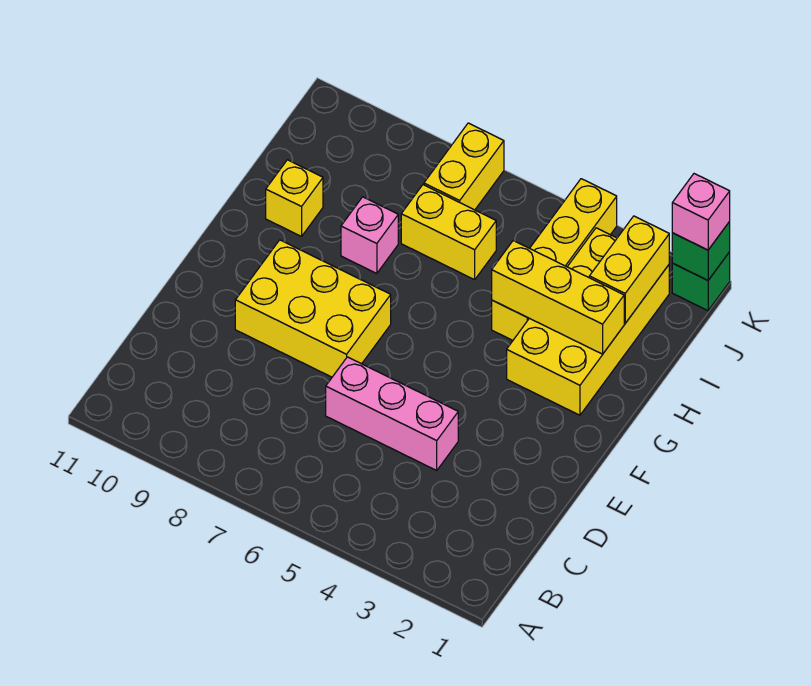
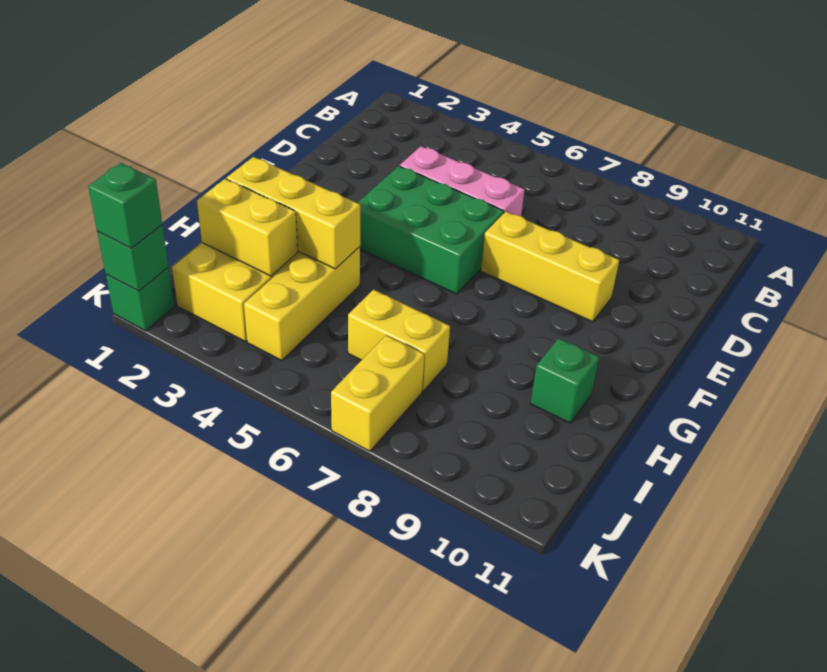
none -> green 2x3 brick [357,166,504,294]
yellow 2x3 brick [235,240,391,377] -> yellow 1x3 brick [481,211,619,322]
yellow 1x4 brick [492,179,617,340] -> yellow 1x3 brick [244,247,360,361]
pink 1x1 brick [341,197,398,274] -> none
yellow 1x1 brick [266,160,323,236] -> green 1x1 brick [530,338,599,423]
yellow 1x2 brick [589,216,669,323] -> yellow 1x2 brick turned to [197,179,298,276]
pink 1x1 brick [672,174,730,250] -> green 1x1 brick [88,163,162,248]

